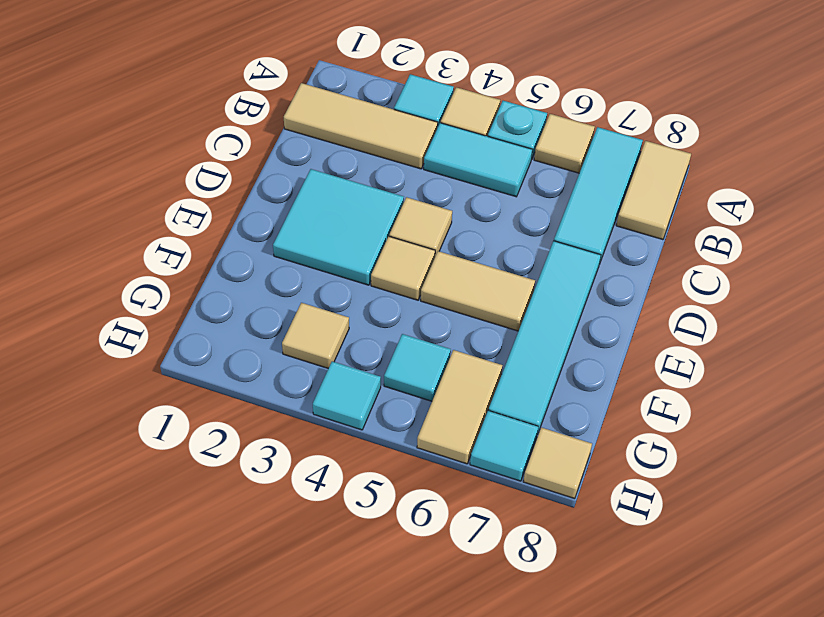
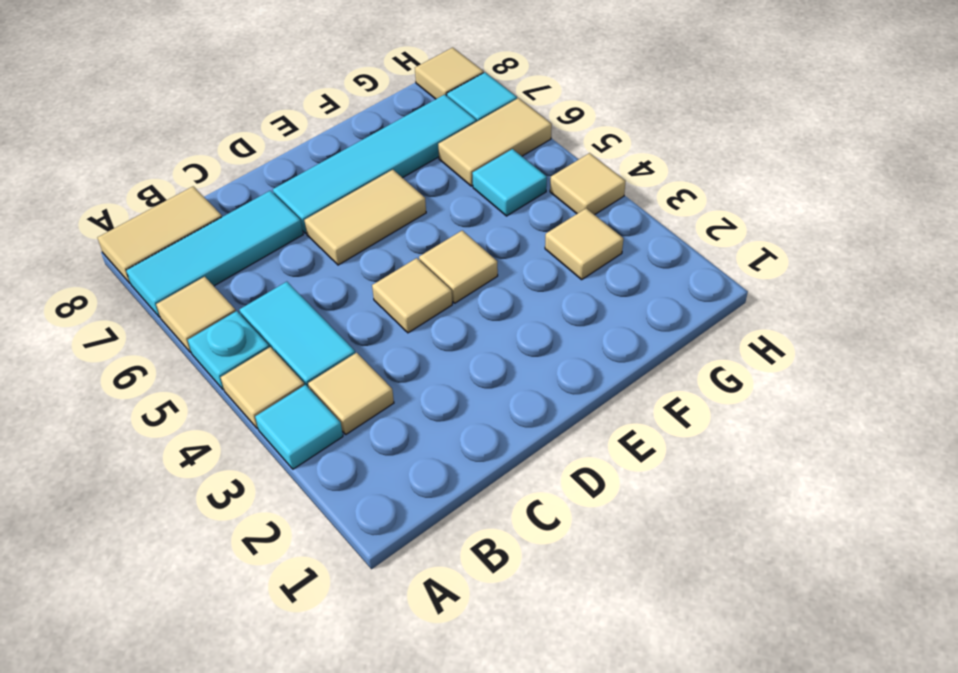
tan 1x3 tile [284,83,438,169] -> tan 1x1 tile [308,353,394,434]
cyan 2x2 tile [273,169,404,285] -> none
tan 1x2 tile [421,251,535,331] -> tan 1x2 tile turned to [304,170,426,265]
cyan 1x1 tile [313,361,381,430] -> tan 1x1 tile [550,153,626,215]

